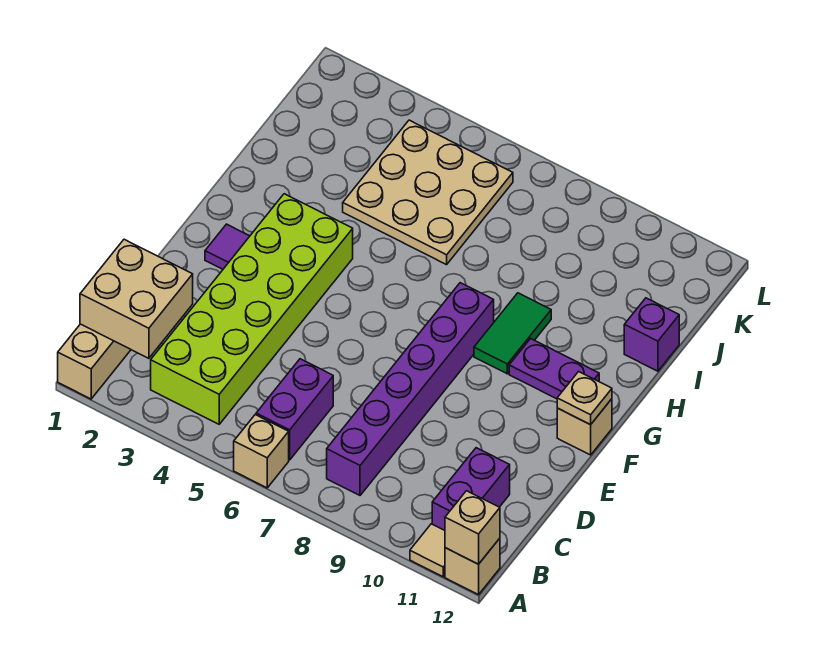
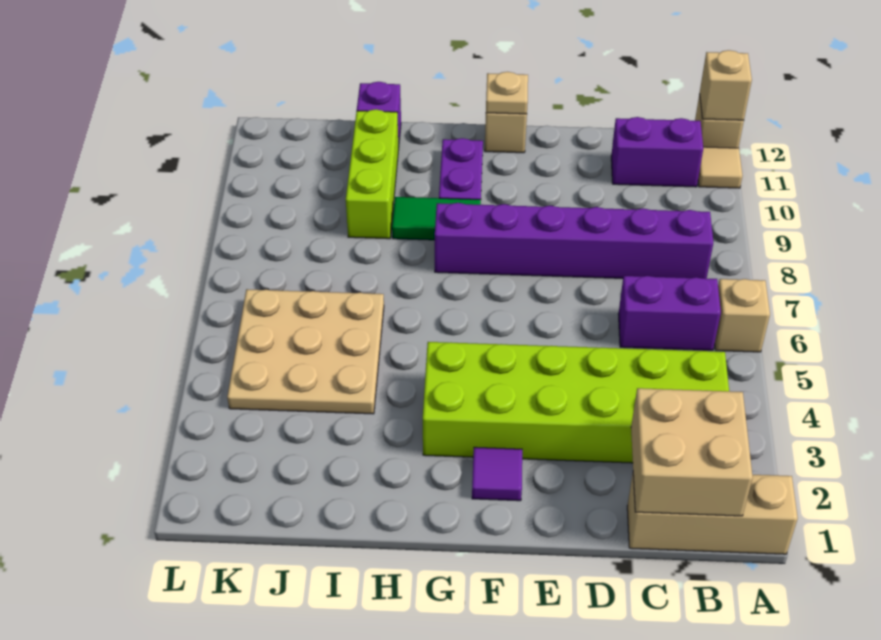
none -> lime 1x3 brick [346,109,399,239]

